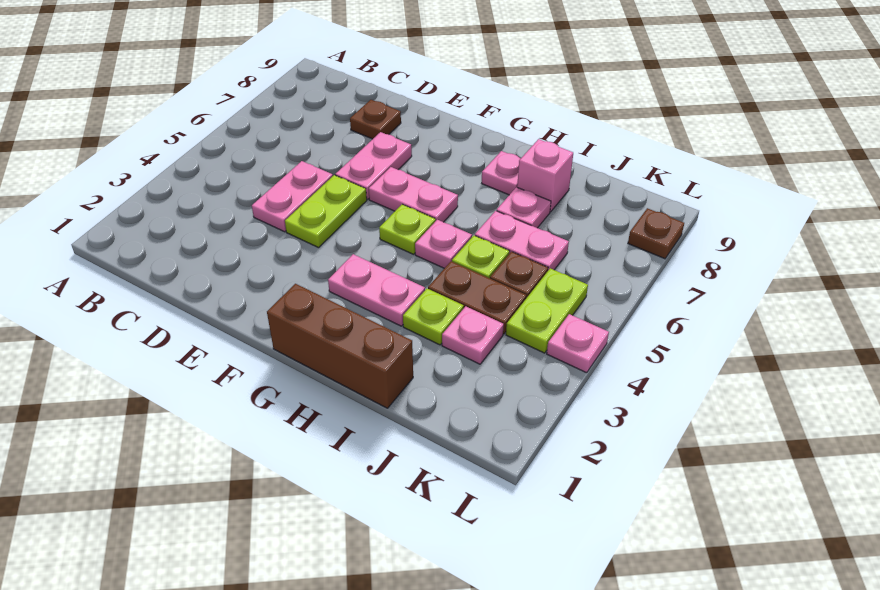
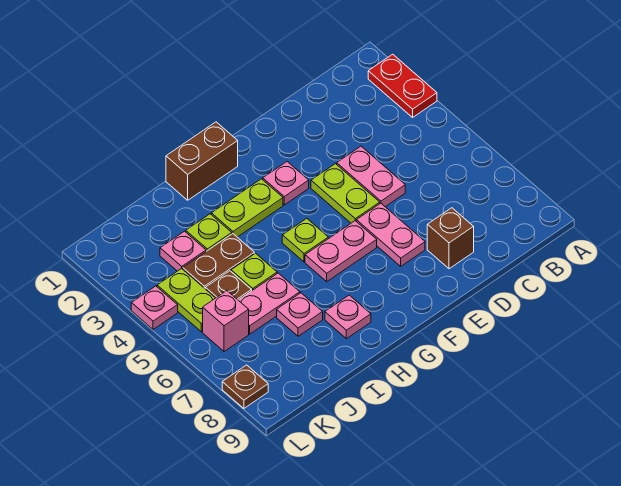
none -> red 1x2 plate [368,54,437,117]
brown 1x1 plate [350,100,401,139] -> brown 1x1 brick [427,208,474,269]
brown 1x3 brick [267,284,413,408] -> brown 1x2 brick [166,122,238,200]
pink 1x2 plate [328,254,425,326] -> lime 1x2 plate [211,179,283,237]
pink 1x1 plate [415,220,472,268] -> pink 1x1 plate moved to [263,162,309,205]
pink 1x1 brick [517,139,573,212] -> pink 1x1 brick moved to [203,291,249,352]

